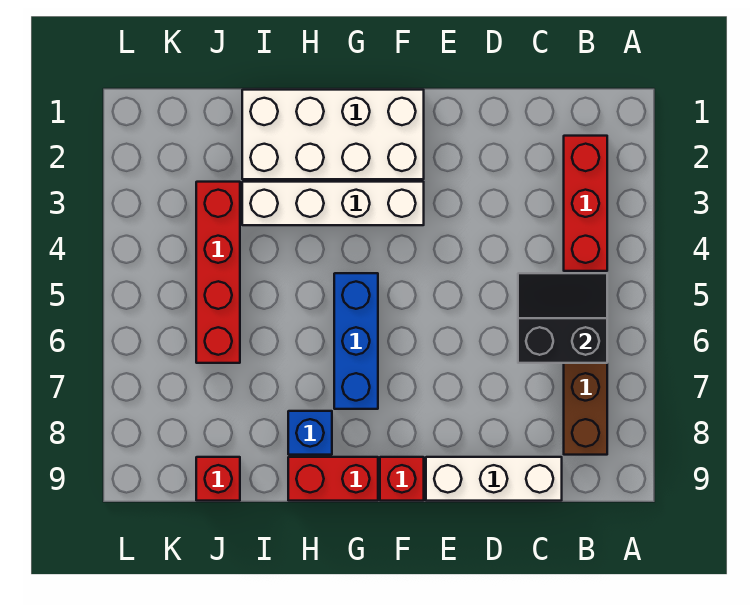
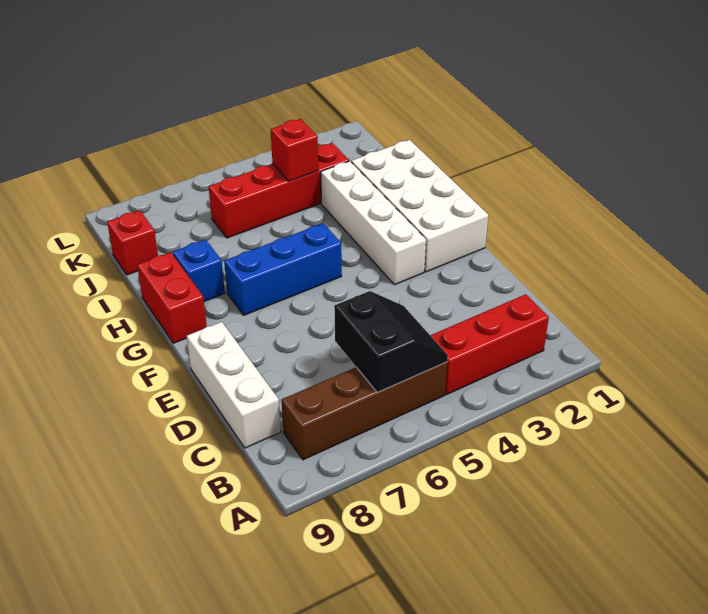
red 1x1 brick [380,457,424,501] -> red 1x1 brick moved to [271,119,318,181]

